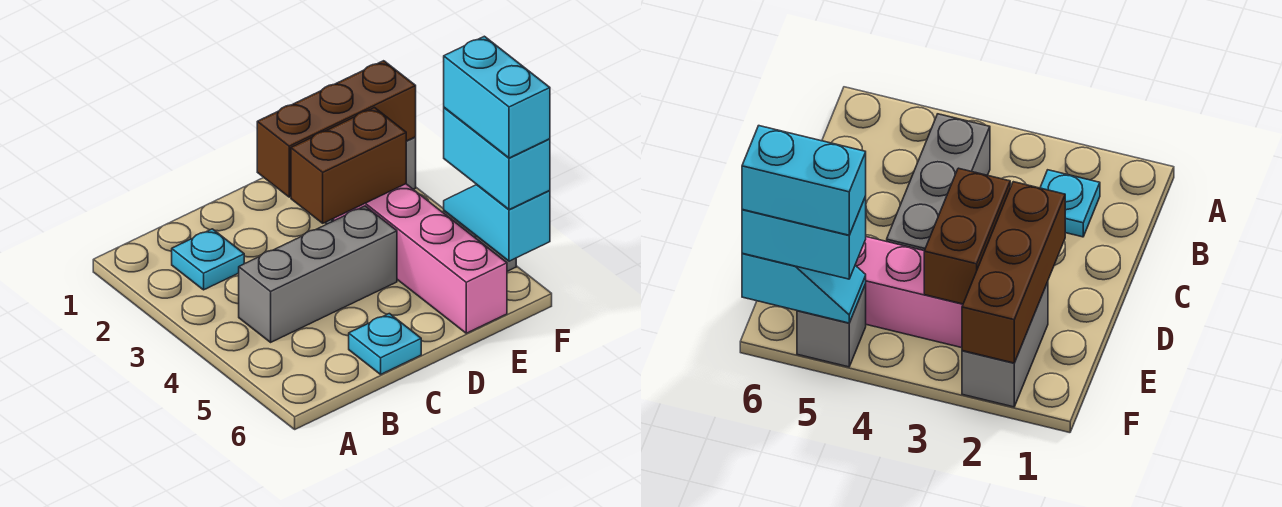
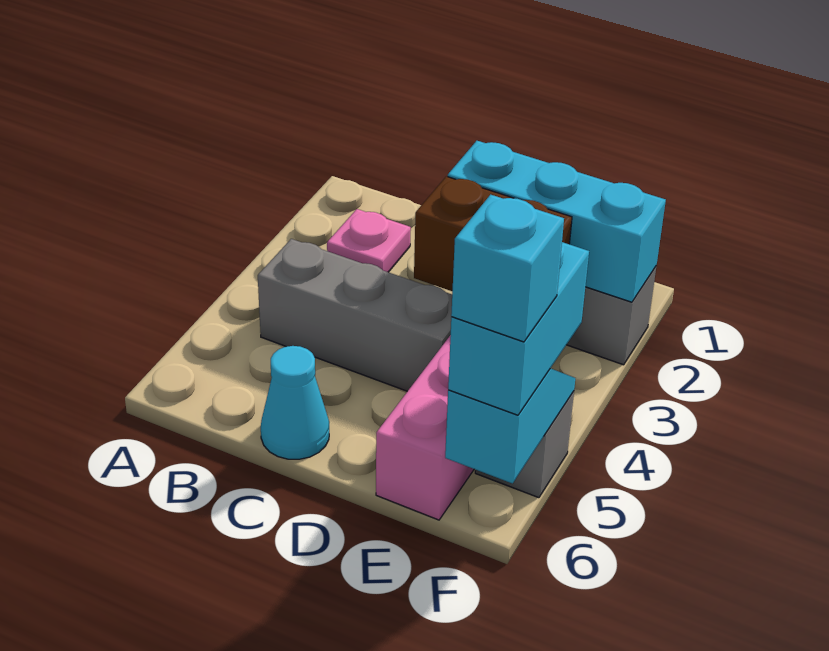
cyan 1x1 plate [172,229,244,290] -> pink 1x1 plate [327,209,411,272]
cyan 1x1 plate [349,314,421,374] -> cyan 1x1 cone [261,346,329,459]
brown 1x3 brick [257,61,416,197] -> cyan 1x3 brick [448,141,666,302]
cyan 1x2 brick [444,36,550,158] -> cyan 1x1 brick [451,195,564,342]

